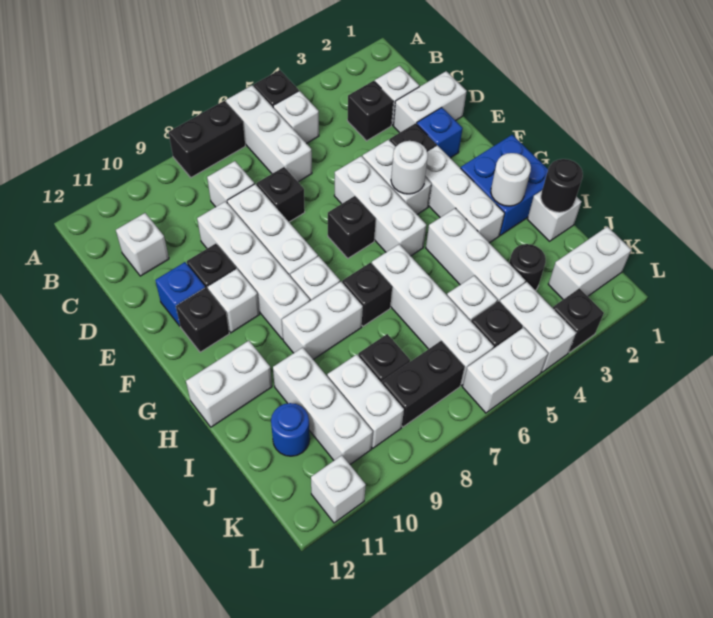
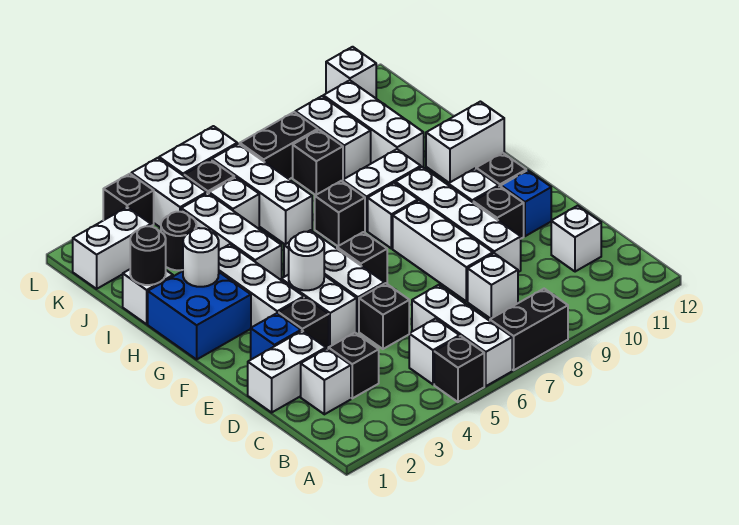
black 1x1 brick [257,167,305,222] -> black 1x1 brick moved to [359,283,409,349]
white 1x4 brick [372,244,494,386] -> white 1x3 brick [212,144,312,244]
blue 1x1 round brick [271,403,310,456] -> none

